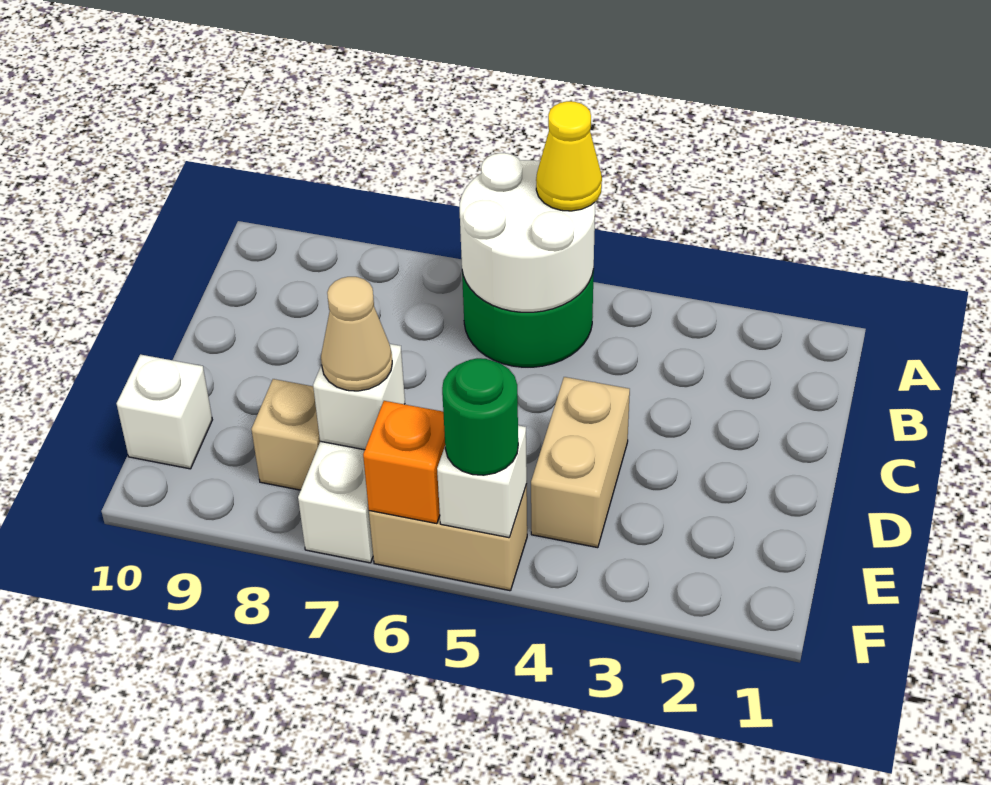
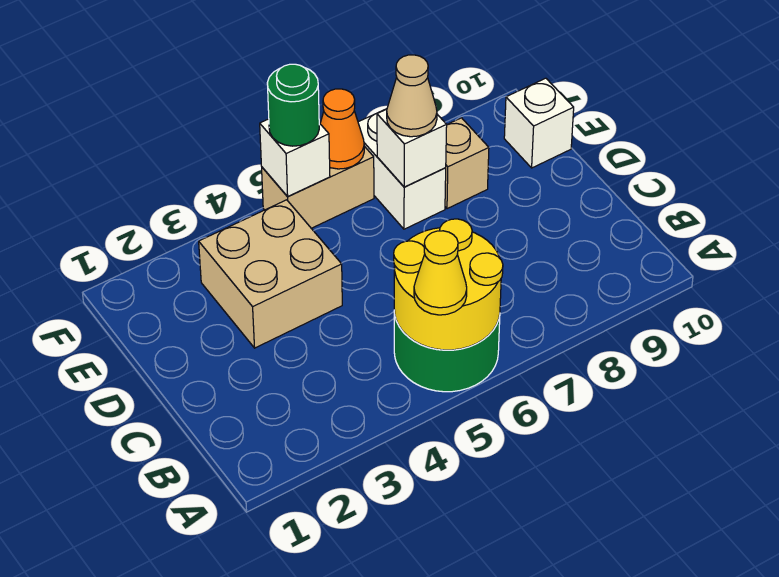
white 2x2 round brick [460,153,595,312] -> yellow 2x2 round brick [394,219,503,350]
tan 1x2 brick [531,377,630,548] -> tan 2x2 brick [199,200,342,348]
orange 1x1 brick [363,401,445,524] -> orange 1x1 cone [320,89,364,169]

